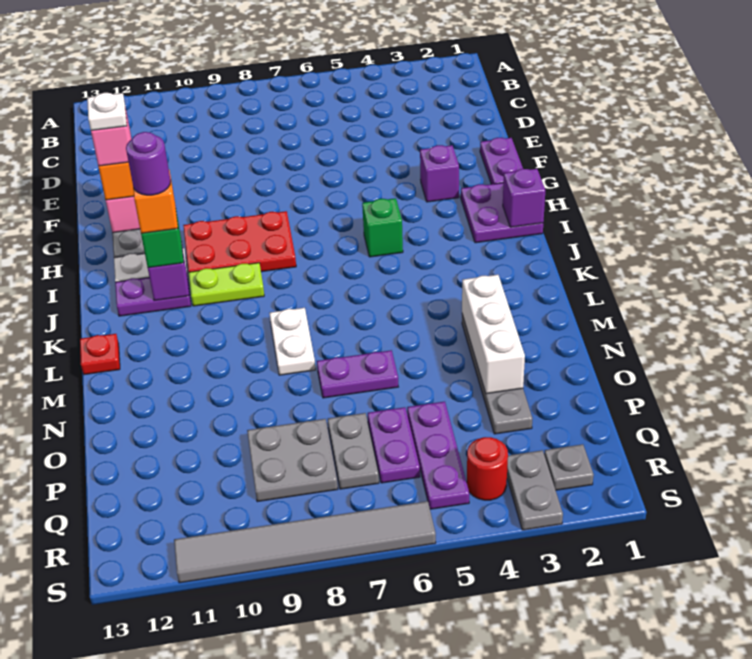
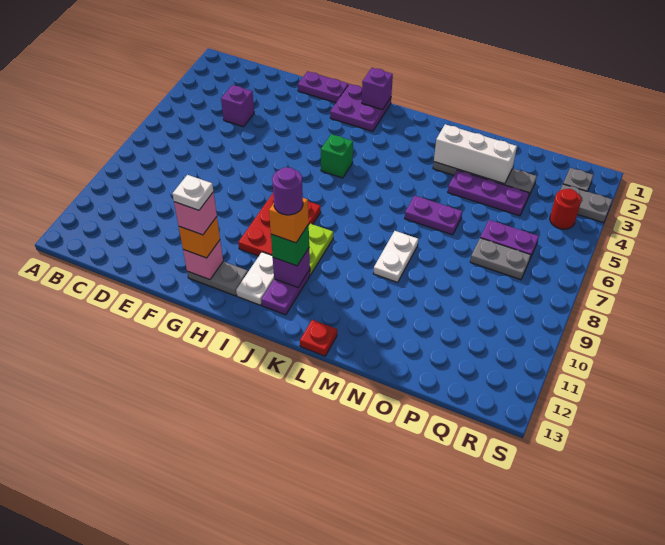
purple 1x1 brick [420,145,459,202] -> purple 1x1 brick moved to [221,85,254,127]
white 1x2 plate [269,308,316,375] -> white 1x2 plate turned to [373,231,418,282]
purple 1x2 plate [317,350,398,398] -> purple 1x2 plate turned to [405,196,462,235]
purple 1x3 plate [407,402,469,509] -> purple 1x3 plate moved to [448,170,529,216]
grey 2x2 plate [247,419,338,502] -> none
grey 1x6 tile [174,501,436,583] -> none

